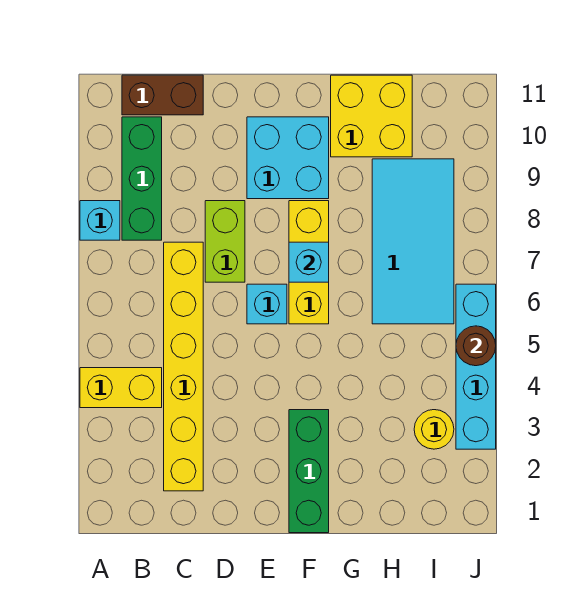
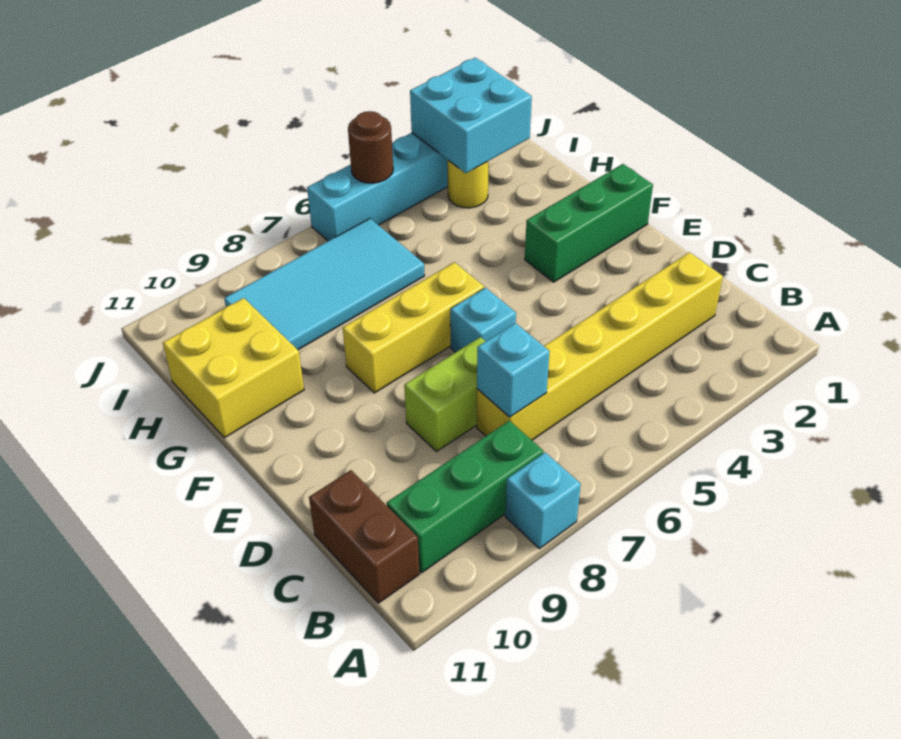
yellow 1x2 brick [80,368,162,408] -> none
cyan 2x2 brick [247,117,329,199] -> cyan 2x2 brick moved to [410,58,532,173]
cyan 1x1 brick [289,242,329,282] -> cyan 1x1 brick moved to [477,323,550,417]

